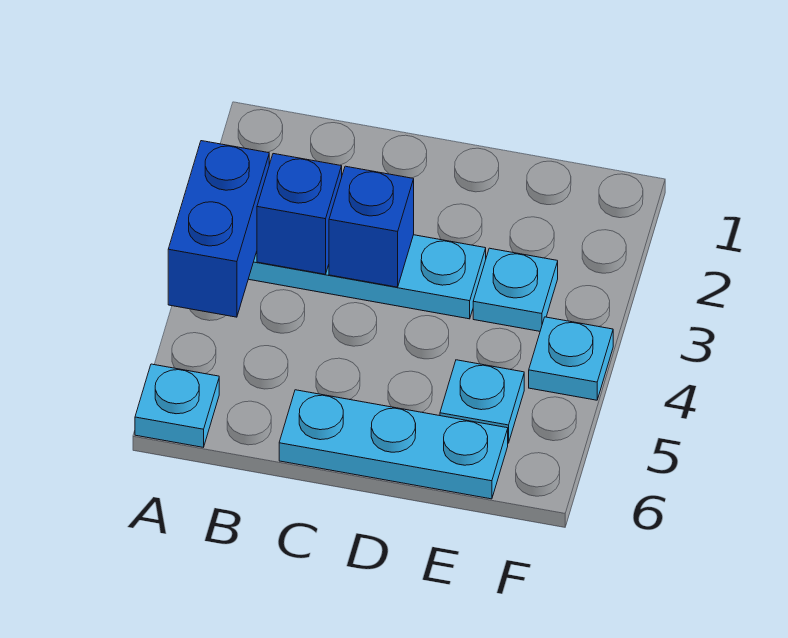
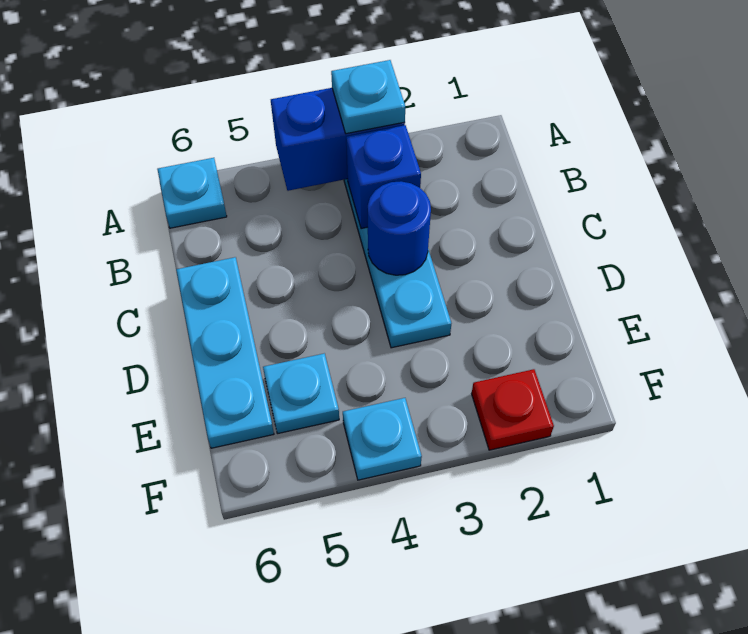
blue 1x1 brick [329,166,414,287] -> blue 1x1 round brick [368,181,431,275]
cyan 1x1 plate [473,248,558,331] -> cyan 1x1 plate moved to [331,60,405,134]
none -> red 1x1 plate [472,369,554,450]

